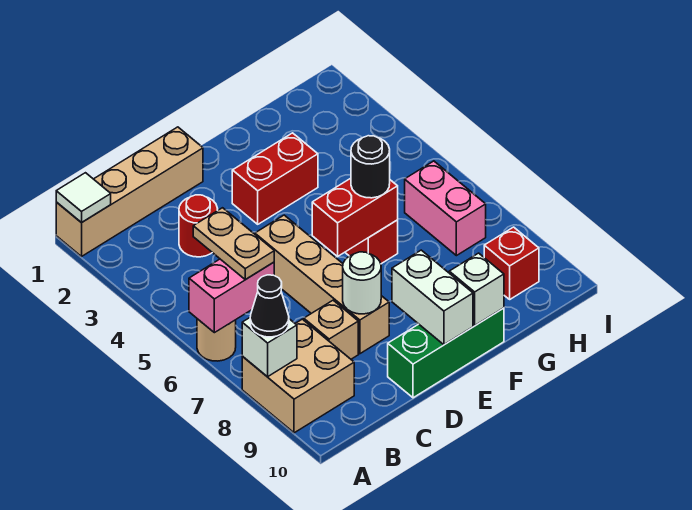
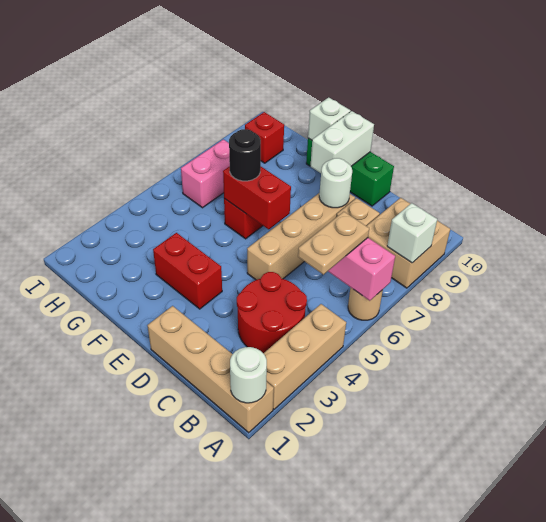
white 1x1 tile [56,173,111,223] -> white 1x1 round brick [230,347,267,403]
none -> tan 1x3 brick [263,304,346,409]
black 1x1 cone [250,275,289,337] -> none
red 1x1 round brick [179,195,218,257] -> red 2x2 round brick [237,272,307,353]

